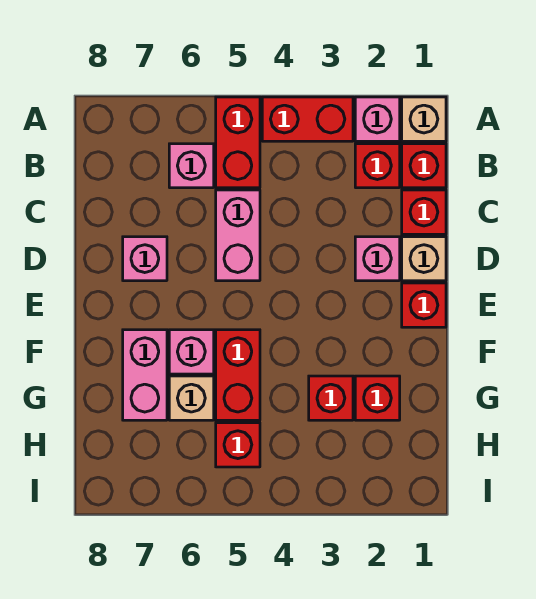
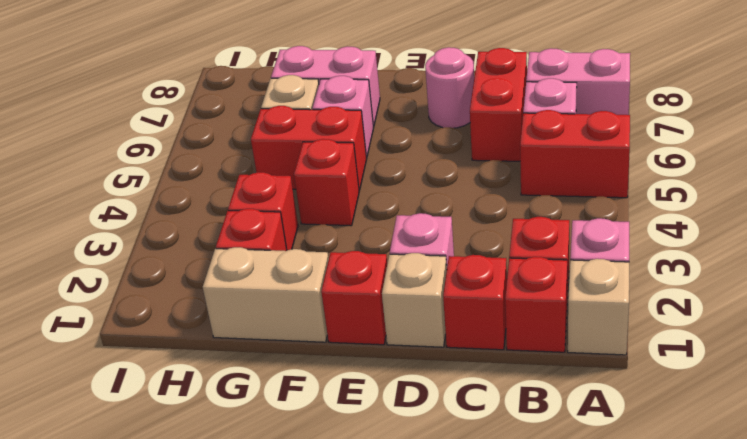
red 1x2 brick [262,97,353,141] -> red 1x2 brick moved to [470,48,527,161]
pink 1x2 brick [216,190,260,281] -> pink 1x2 brick moved to [526,48,630,115]
pink 1x1 brick [123,237,167,281] -> pink 1x1 round brick [425,47,474,128]
none -> tan 1x2 brick [203,247,329,342]
red 1x1 brick [216,423,260,467] -> red 1x1 brick moved to [294,139,359,226]

